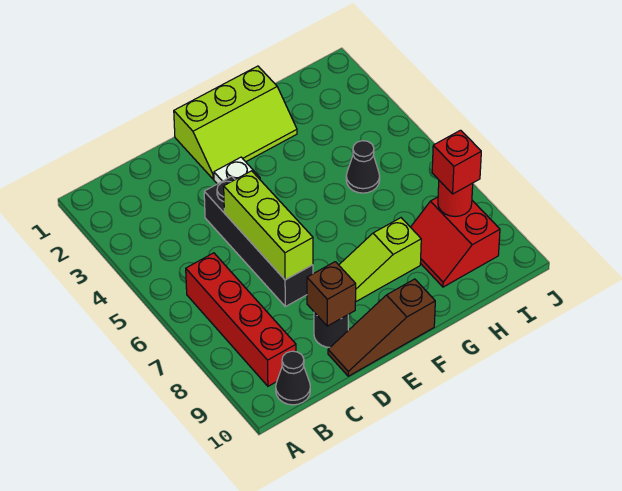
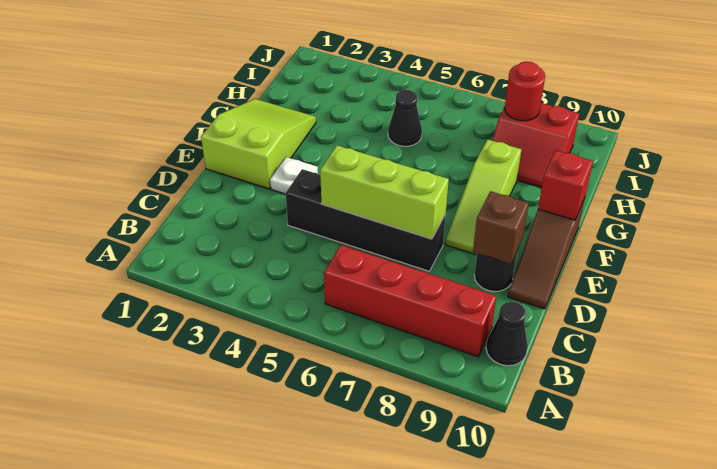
lime 2x3 slope [174,66,297,179] -> lime 2x3 slope turned to [201,99,316,189]
red 1x1 brick [432,130,481,194] -> red 1x1 brick moved to [538,150,593,220]

